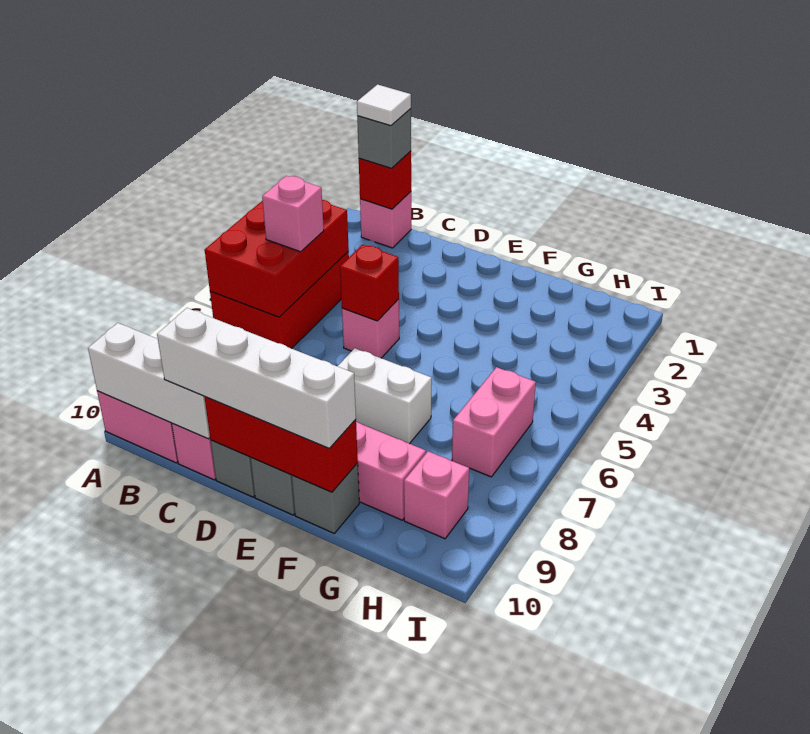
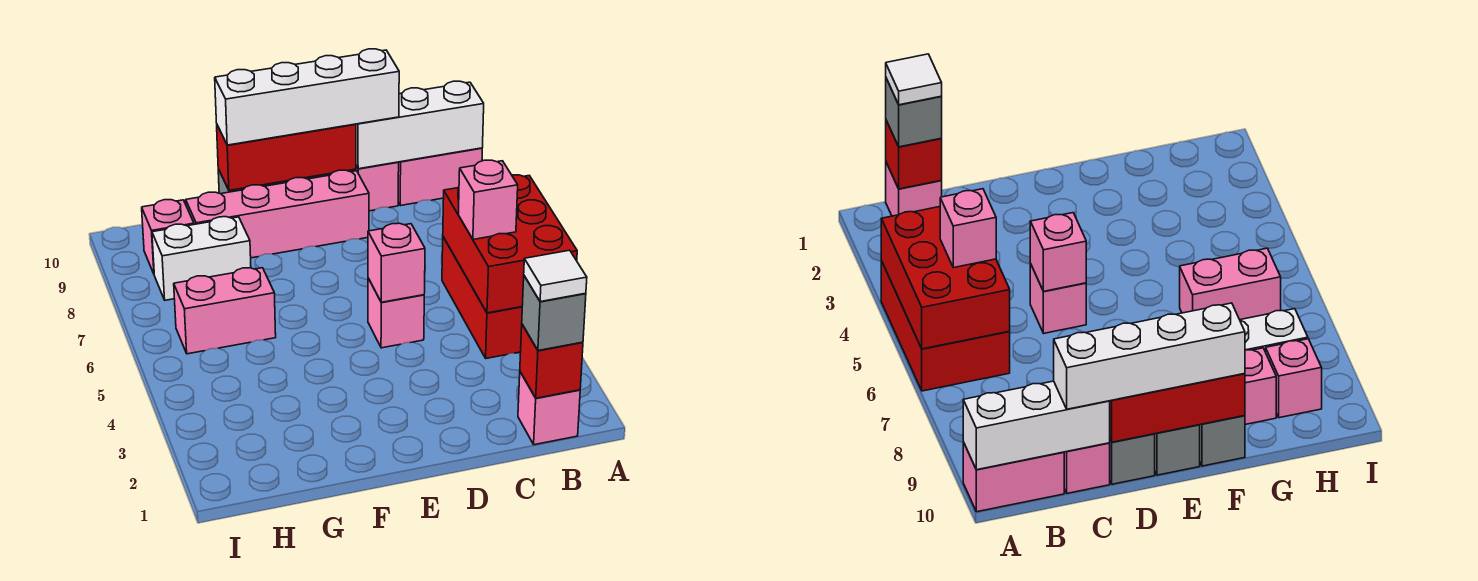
red 1x1 brick [340,245,399,321] -> pink 1x1 brick [368,223,425,302]
white 1x2 brick [338,348,432,444] -> white 1x2 brick moved to [152,217,251,300]
pink 1x2 brick [452,367,536,477] -> pink 1x2 brick turned to [174,268,276,354]

